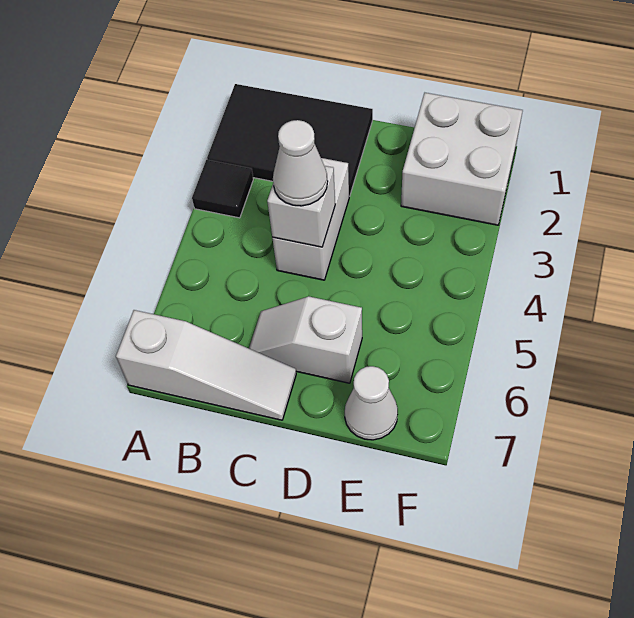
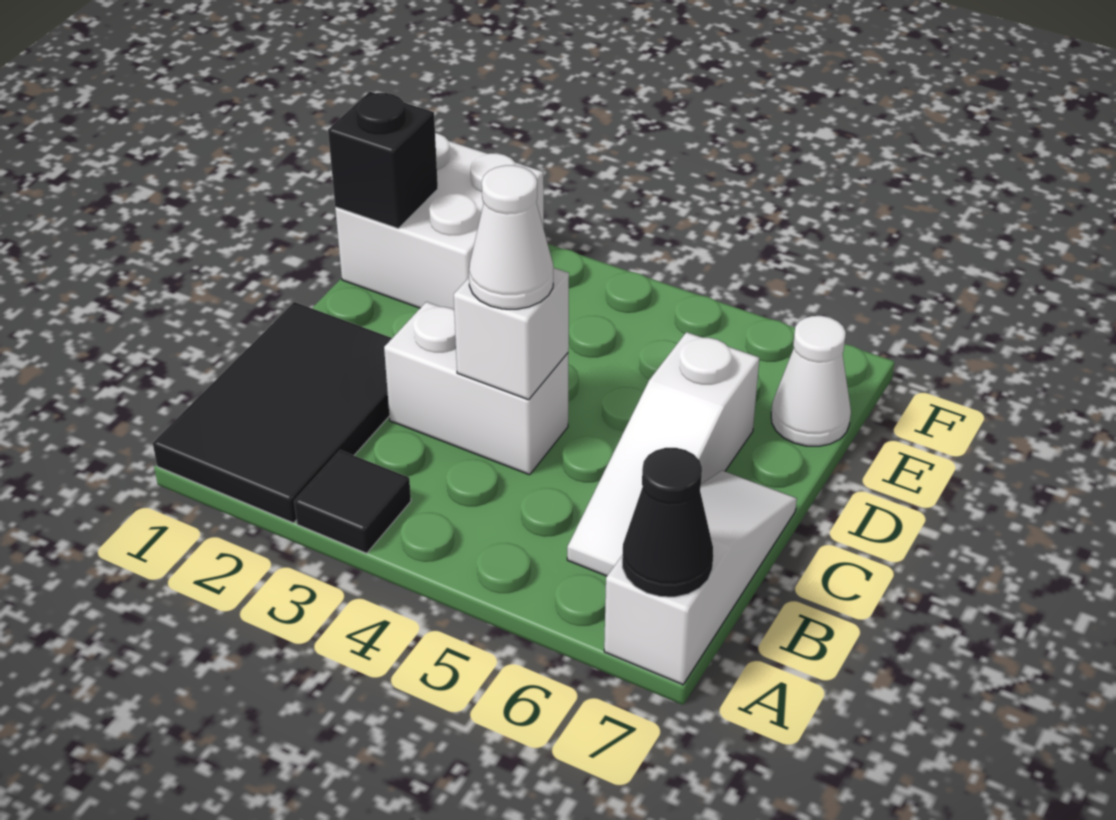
none -> black 1x1 cone [622,448,713,597]
white 1x2 slope [249,296,362,383] -> white 1x3 slope [567,332,759,576]
none -> black 1x1 brick [328,92,438,229]

